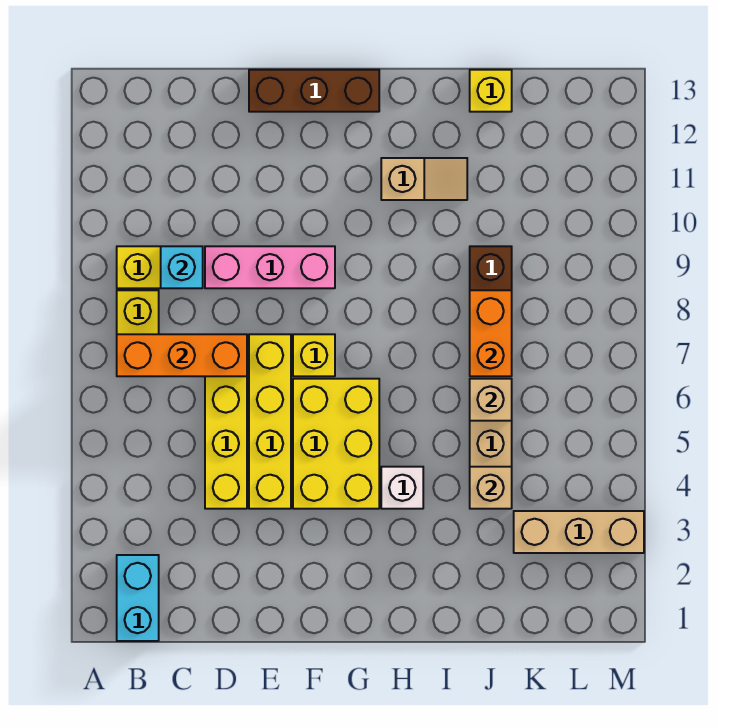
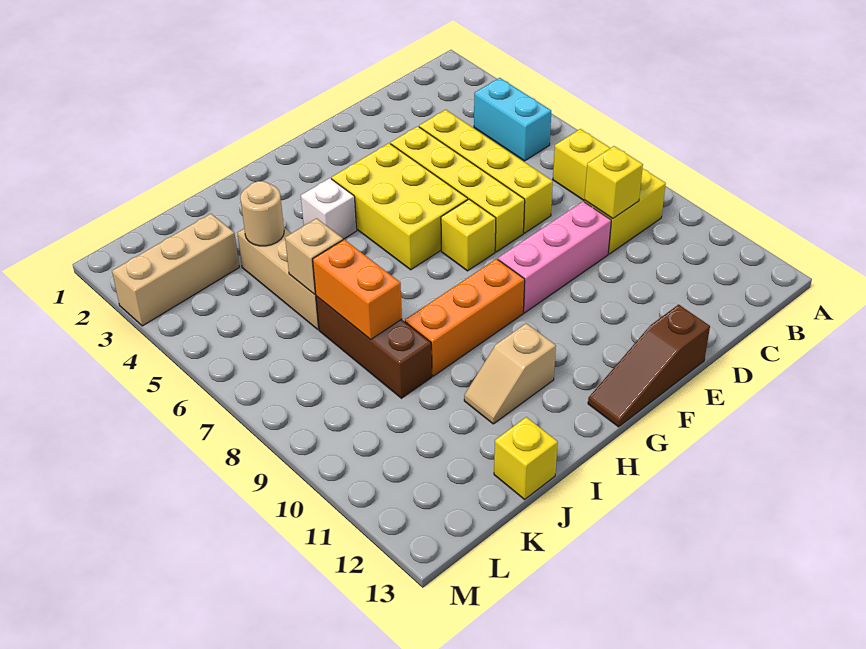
cyan 1x2 brick [117,555,159,641] -> cyan 1x2 brick moved to [474,78,551,161]
orange 1x3 brick [117,334,247,376] -> orange 1x3 brick moved to [405,259,525,376]
cyan 1x1 brick [161,246,203,288] -> yellow 1x1 brick [585,146,643,219]
brown 1x3 brick [249,70,379,112] -> brown 1x3 slope [588,305,710,427]
tan 1x1 brick [470,467,512,509] -> tan 1x1 round brick [240,181,284,246]

